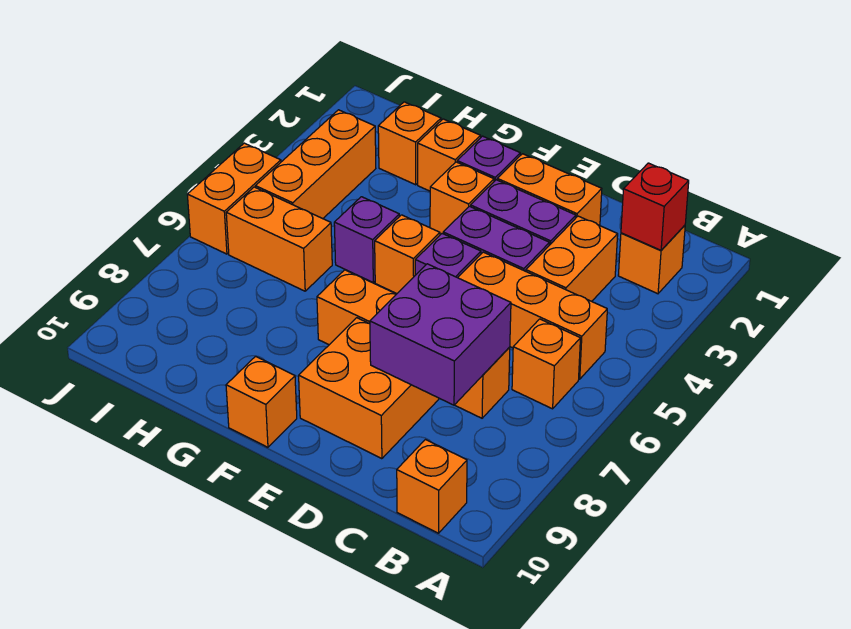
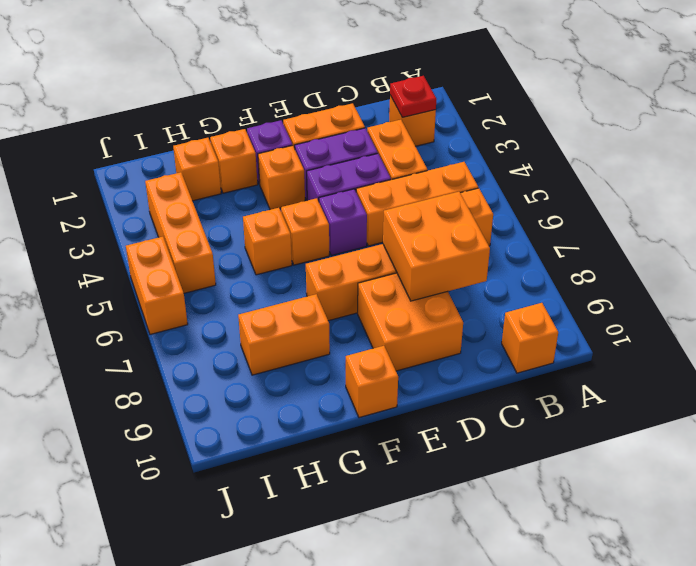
red 1x1 brick [621,163,689,250] -> red 1x1 plate [390,76,436,117]
purple 2x2 brick [370,264,511,405] -> orange 2x2 brick [383,192,490,301]
purple 1x1 brick [334,197,399,282] -> orange 1x1 brick [243,208,292,275]
orange 1x2 brick [226,187,332,291] -> orange 1x2 brick moved to [238,294,330,375]

